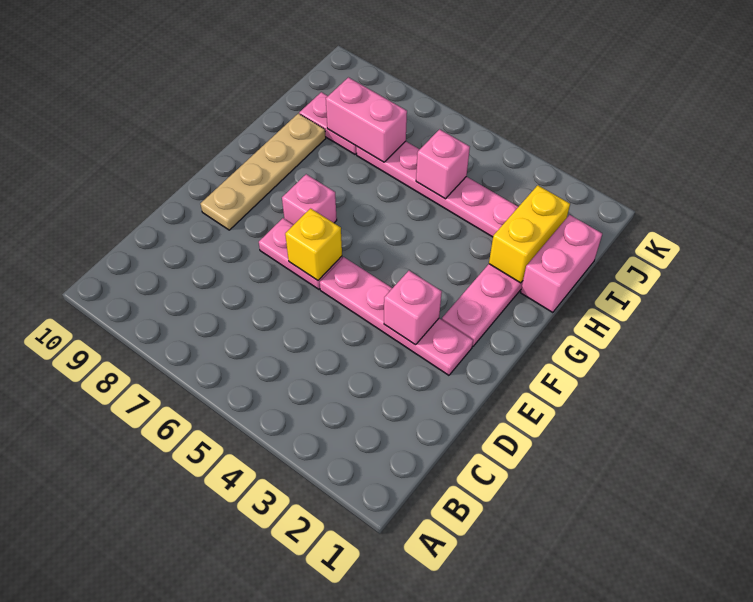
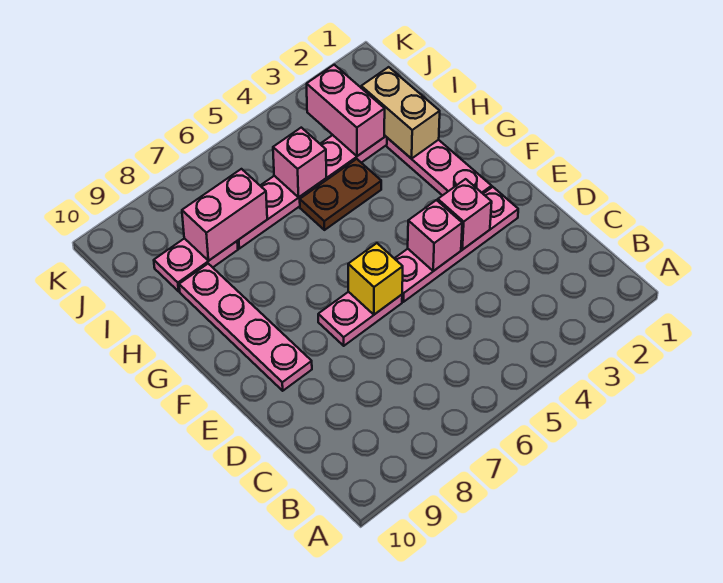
tan 1x4 plate [201,113,326,230] -> pink 1x4 plate [179,264,312,391]
pink 1x1 brick [282,174,337,225] -> pink 1x1 brick moved to [408,200,462,271]
pink 1x2 brick [521,215,602,313] -> pink 1x2 brick moved to [307,65,385,156]
yellow 1x2 brick [489,185,570,283] -> tan 1x2 brick [361,67,440,159]
none -> brown 1x2 plate [300,159,381,230]

